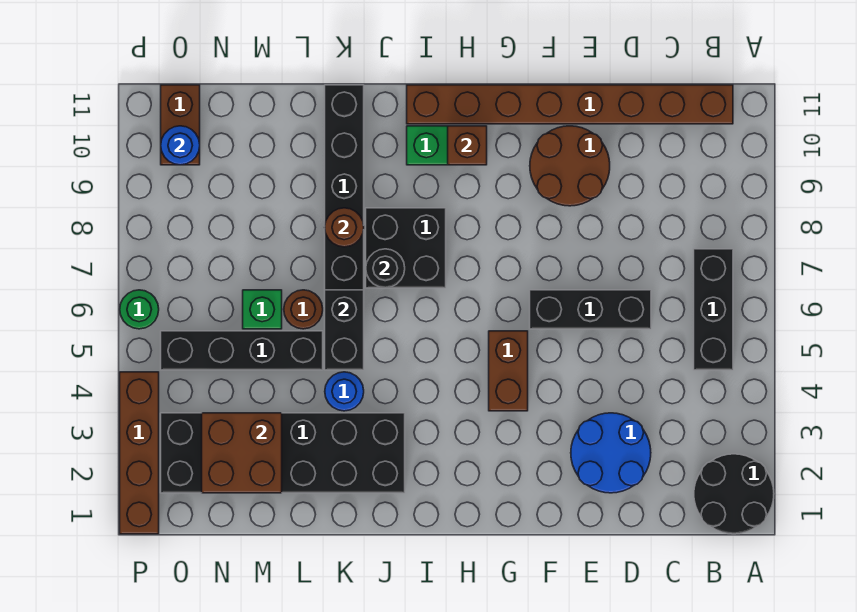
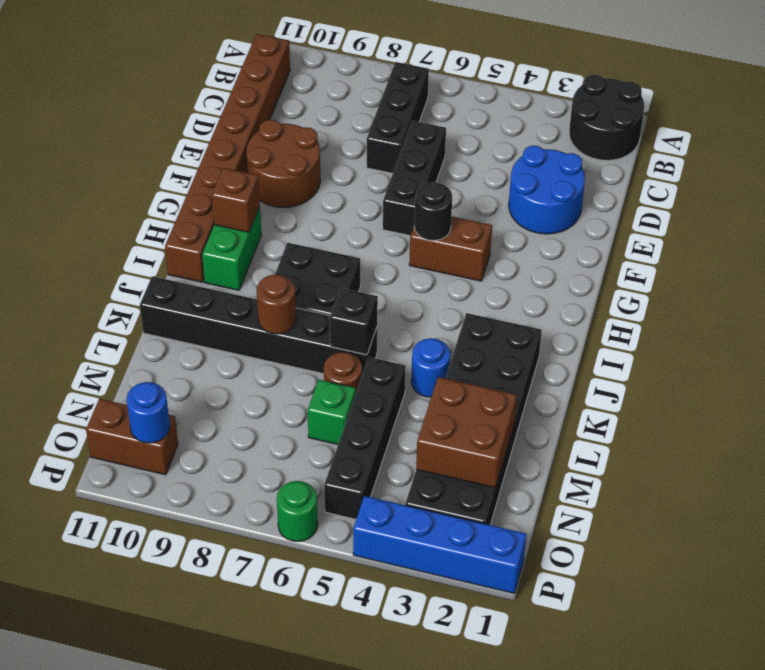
black 1x3 brick [694,249,733,370] -> black 1x3 brick turned to [367,62,429,173]
black 1x1 round brick [366,249,405,288] -> black 1x1 round brick moved to [414,182,452,241]
black 1x2 brick [325,290,364,370] -> black 1x1 brick [330,288,378,355]
brown 1x4 brick [120,372,159,534] -> blue 1x4 brick [353,496,526,593]

